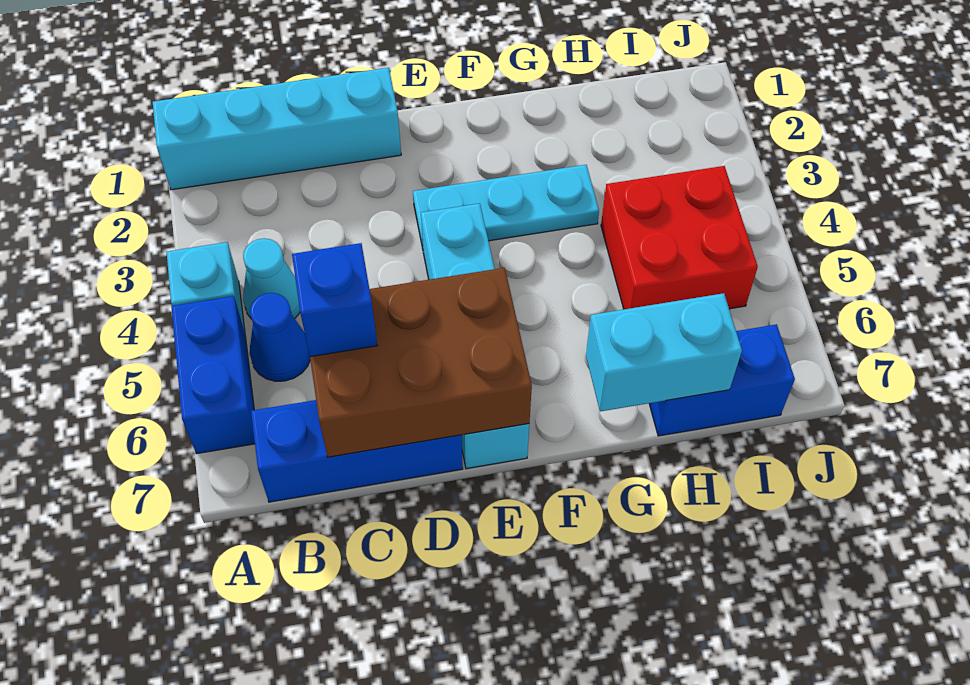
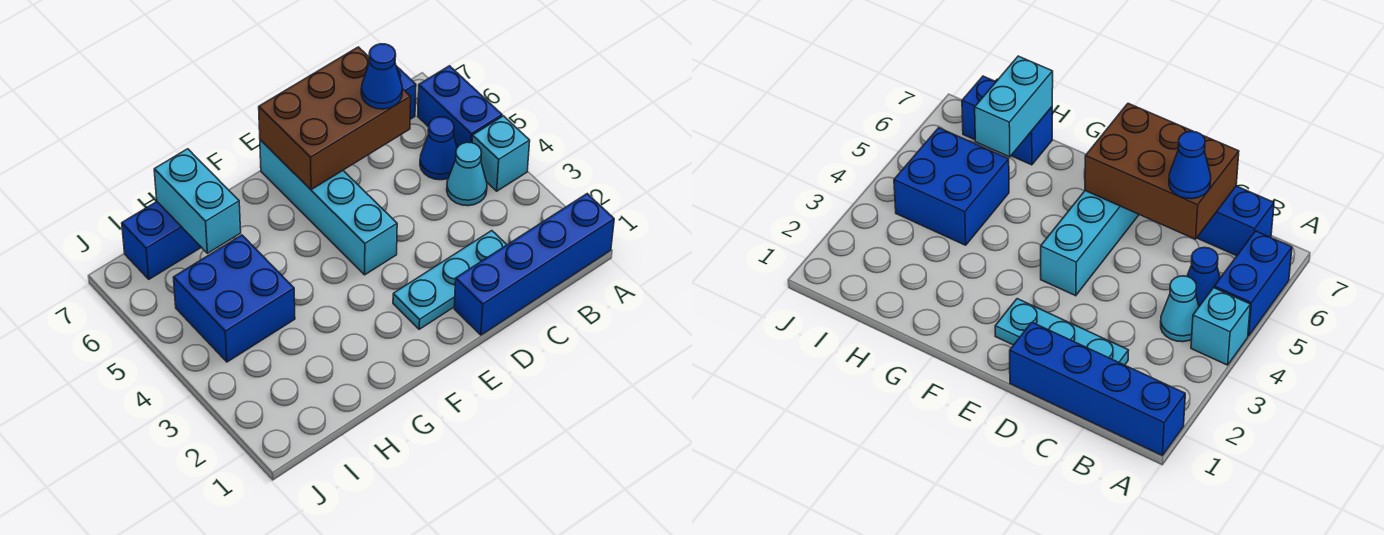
cyan 1x4 brick [153,68,401,190] -> blue 1x4 brick [454,194,614,335]
blue 1x1 brick [292,243,377,357] -> blue 1x1 cone [361,44,402,109]
cyan 1x3 plate [413,165,599,248] -> cyan 1x3 plate moved to [393,231,507,329]
cyan 1x2 brick [586,293,742,411] -> cyan 1x2 brick turned to [154,149,241,253]
red 2x2 brick [601,166,758,309] -> blue 2x2 brick [173,235,295,362]

